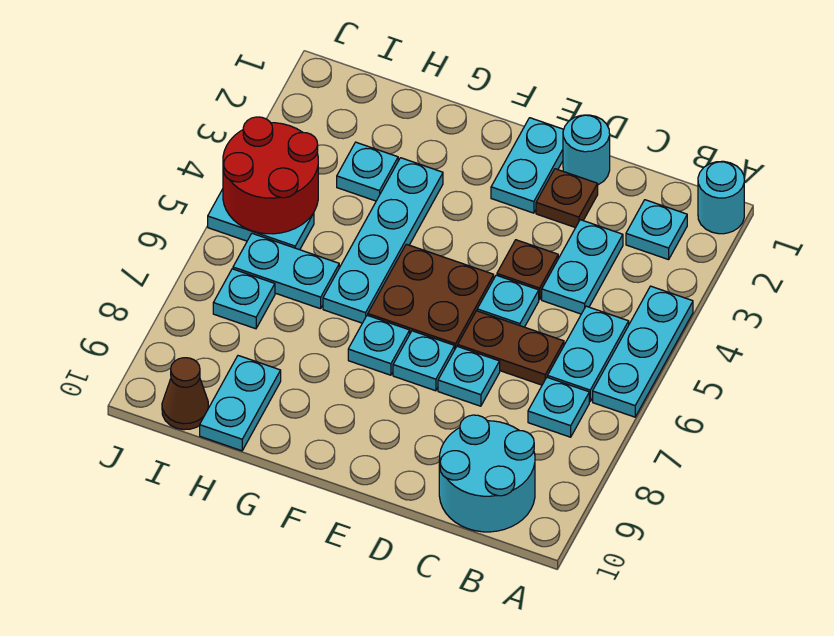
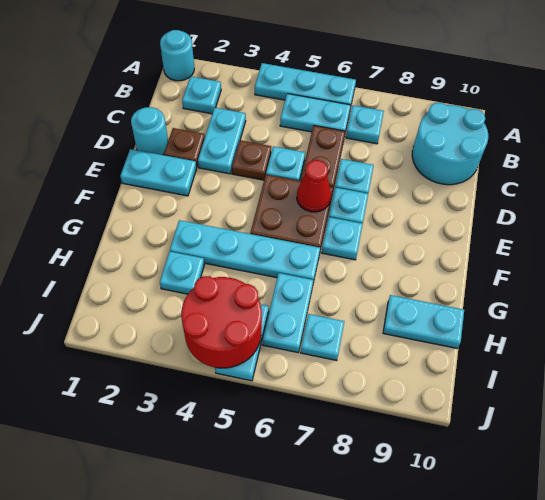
cyan 1x2 plate [542,220,623,314] -> cyan 1x2 plate turned to [198,108,246,174]
none -> red 1x1 cone [297,160,331,212]
brown 1x1 cone [162,358,209,430] -> none

